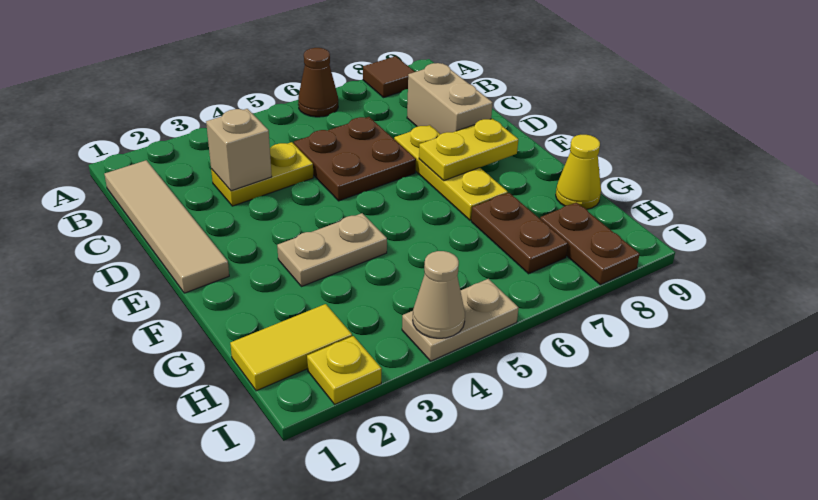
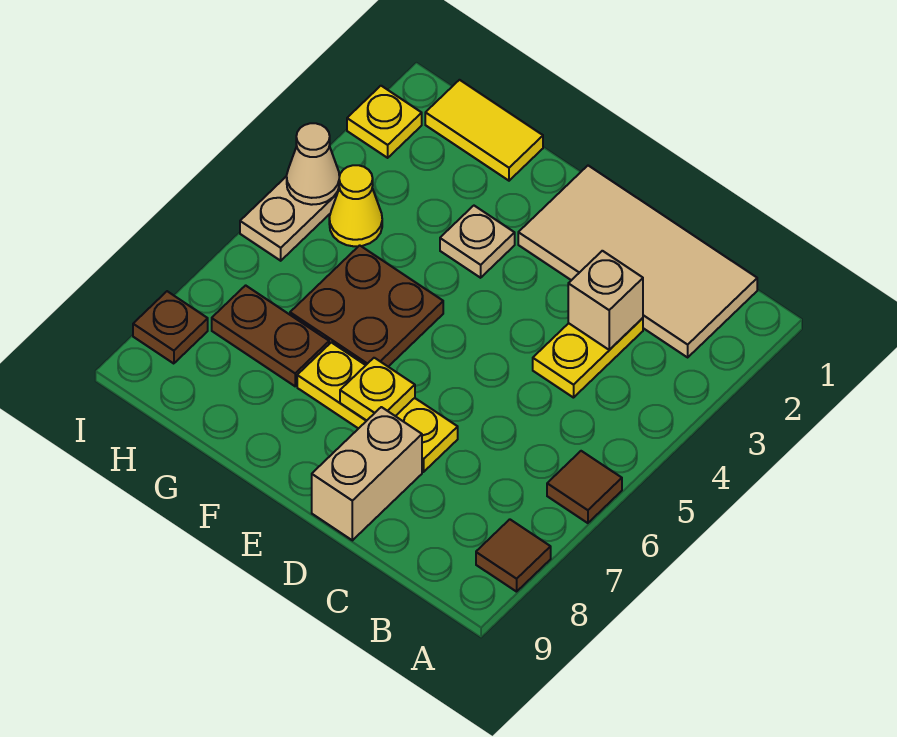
brown 1x1 cone [298,48,338,117] -> brown 1x1 tile [547,451,622,523]
tan 1x4 tile [104,160,229,293] -> tan 2x4 tile [518,166,757,357]
brown 2x2 plate [294,117,416,201] -> brown 2x2 plate moved to [290,245,443,367]
tan 1x2 brick [407,63,493,134] -> tan 1x2 brick turned to [312,407,422,540]
yellow 1x2 plate [419,119,518,181] -> yellow 1x1 plate [340,358,415,421]
tan 1x2 plate [277,213,387,287] -> tan 1x1 plate [440,206,515,278]
yellow 1x1 cone [556,135,601,209] -> yellow 1x1 cone moved to [329,165,382,246]
yellow 1x2 tile [230,304,352,391] -> yellow 1x2 tile turned to [425,80,543,181]
brown 1x2 plate [540,203,640,285] -> brown 1x1 plate [133,291,208,364]

